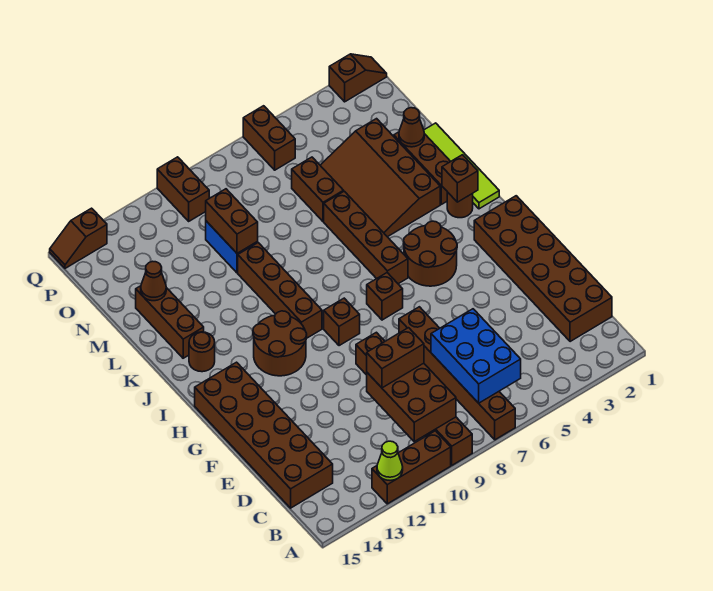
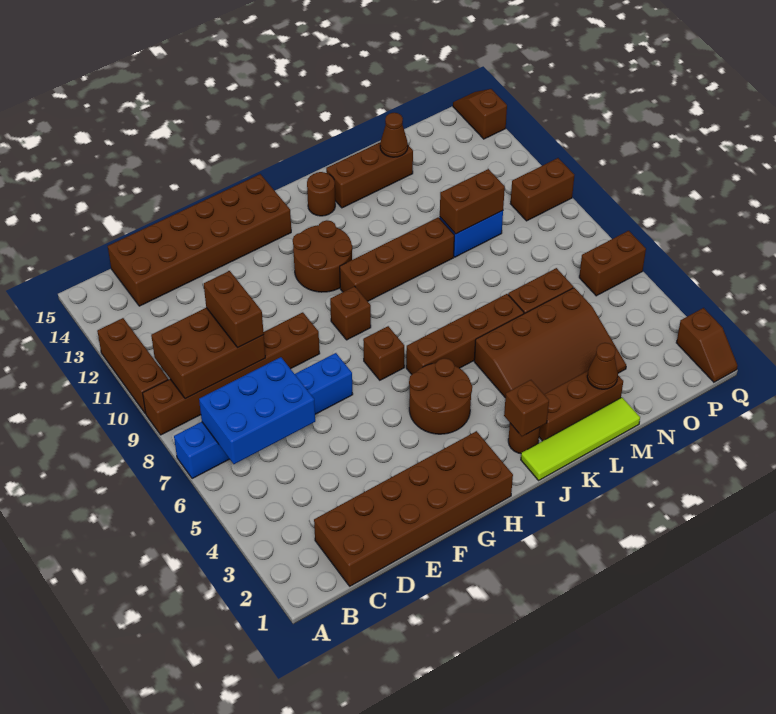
brown 1x6 brick [399,307,515,440] -> blue 1x6 brick [174,353,353,479]
lime 1x1 cone [377,441,403,480] -> none
brown 3x4 slope [320,119,440,237] -> brown 3x4 slope turned to [474,288,626,398]

